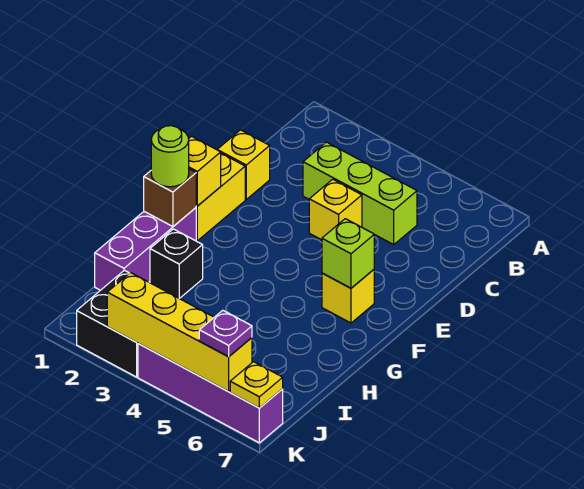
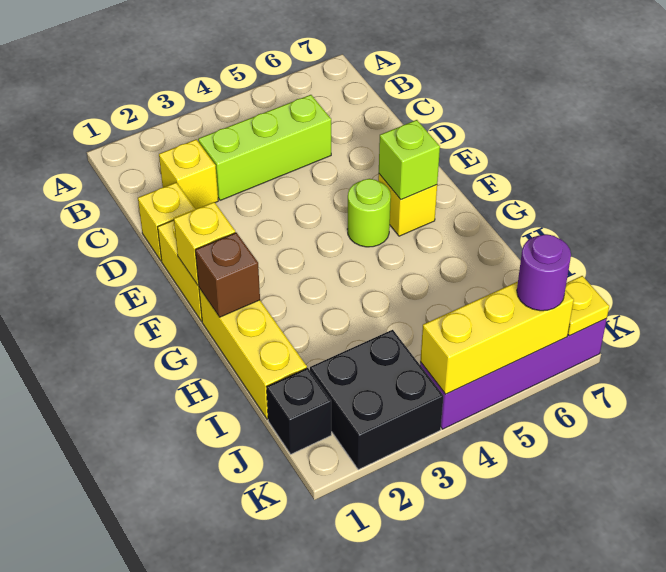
yellow 1x1 brick [309,179,362,240] -> yellow 1x1 brick moved to [159,139,218,209]
purple 1x3 brick [95,208,196,290] -> yellow 1x3 brick [199,288,307,419]
lime 1x1 round brick [151,126,189,187] -> lime 1x1 round brick moved to [347,179,391,247]
black 1x1 brick [150,229,203,299] -> black 1x1 brick moved to [267,368,331,454]
yellow 1x4 brick [107,273,252,392] -> yellow 1x3 brick [420,282,574,394]
purple 1x1 plate [199,310,252,357] -> purple 1x1 round brick [517,234,571,311]

